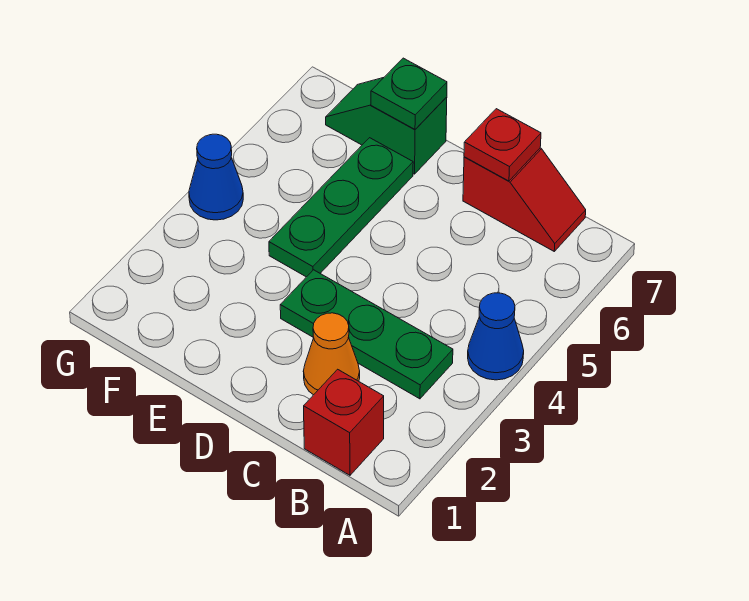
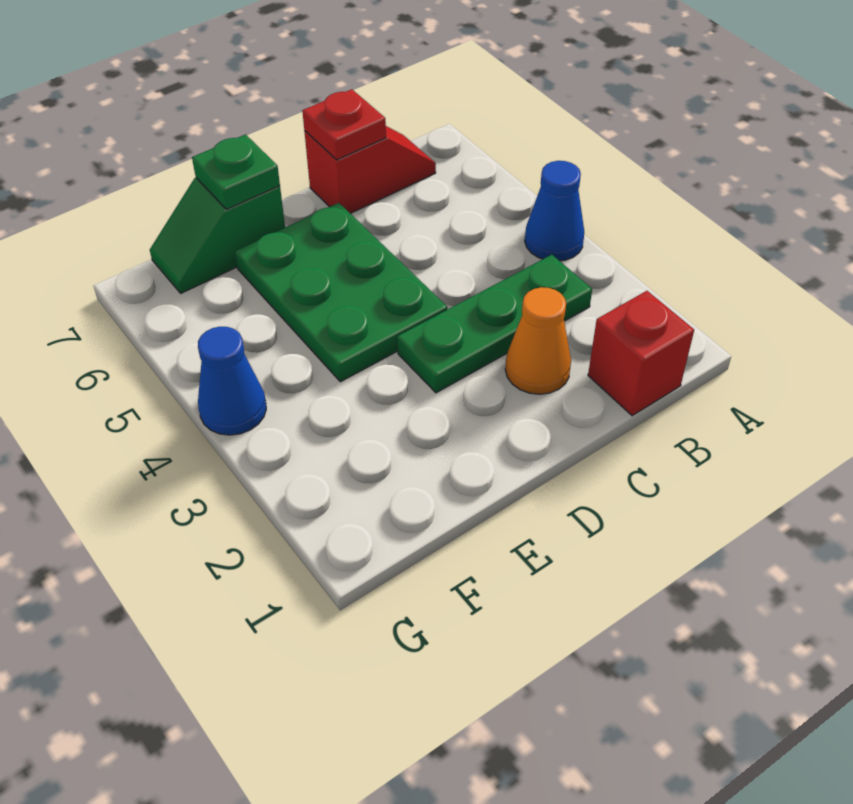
green 1x3 plate [269,138,413,277] -> green 2x3 plate [235,203,447,382]

